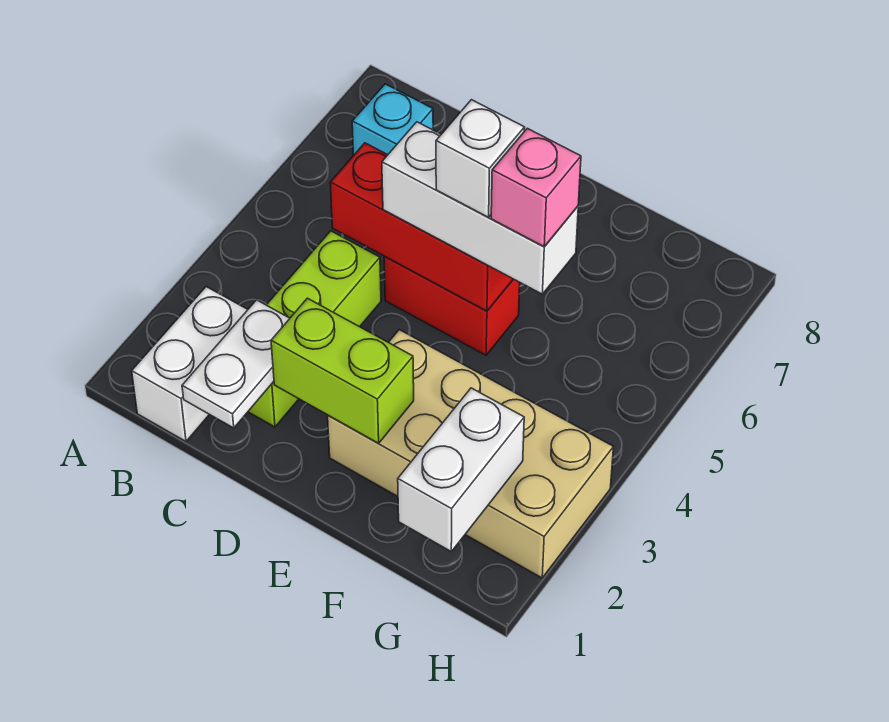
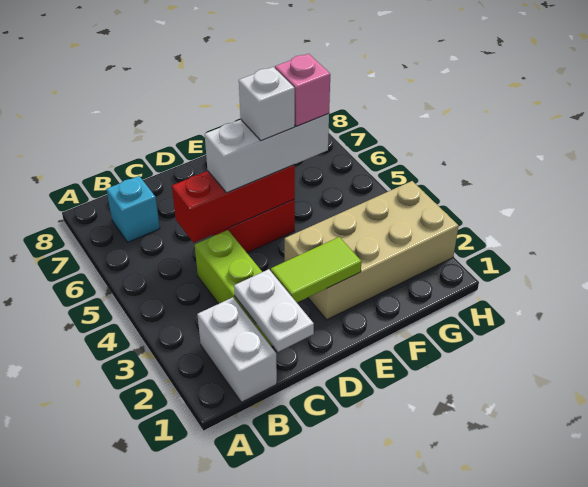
lime 1x2 brick [271,298,414,443] -> lime 1x2 tile [271,237,362,302]
white 1x2 brick [398,388,524,551] -> none

